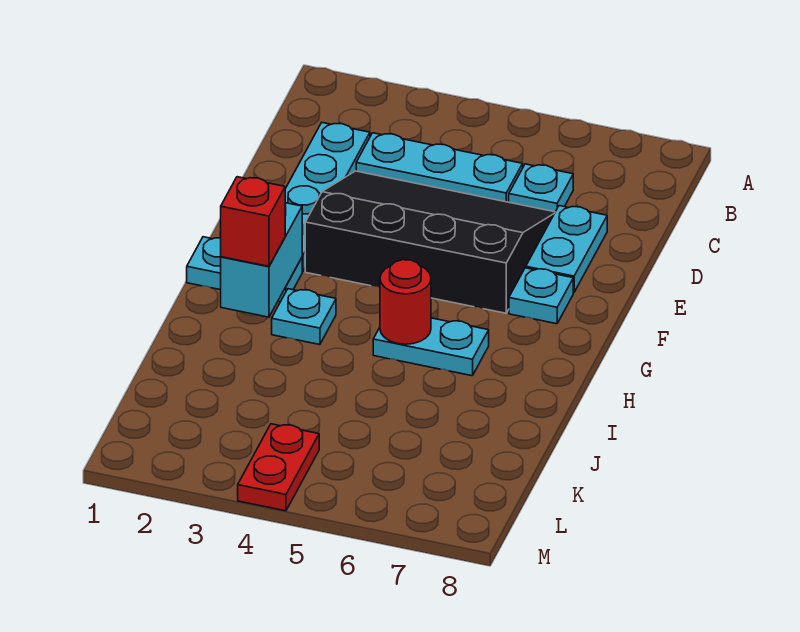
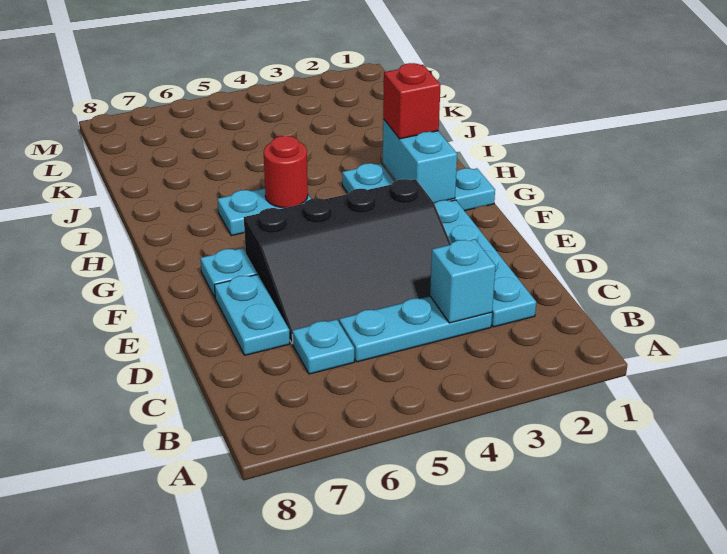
none -> cyan 1x1 brick [430,239,496,323]
red 1x2 plate [238,424,319,511] -> none

